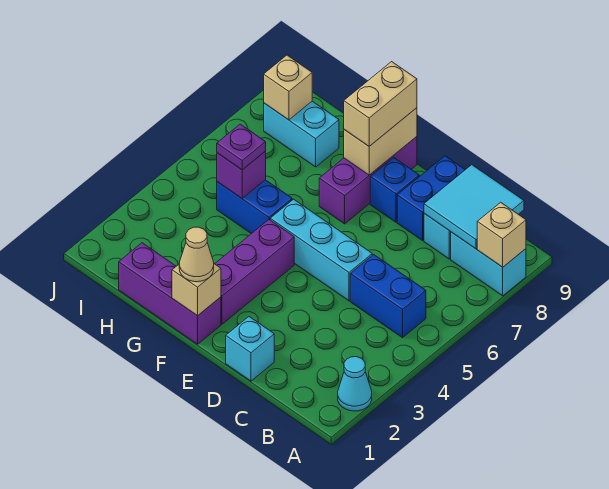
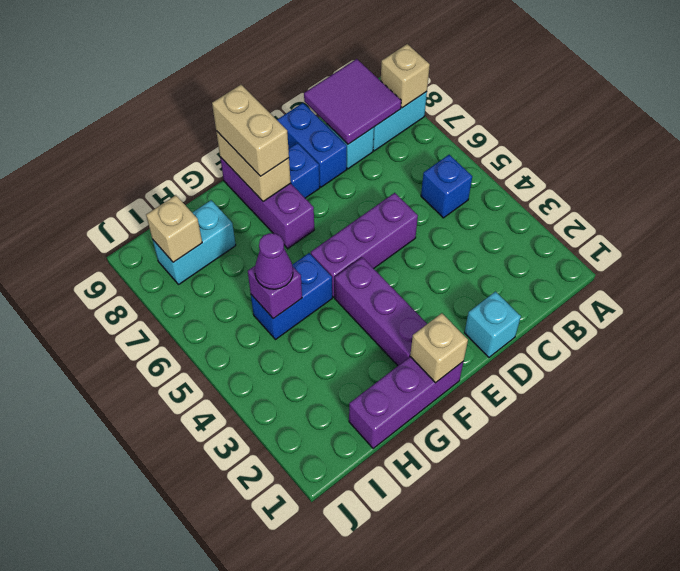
cyan 1x1 cone [338,357,372,411] -> none
blue 1x2 brick [350,255,426,338] -> blue 1x1 brick [421,155,472,218]
cyan 2x2 tile [424,165,524,249] -> purple 2x2 tile [304,59,401,144]
cyan 1x3 brick [270,199,372,301] -> purple 1x3 brick [311,193,418,297]
tan 1x1 cone [179,227,214,282] -> none
purple 1x1 plate [217,124,266,170] -> purple 1x1 cone [255,233,293,289]

